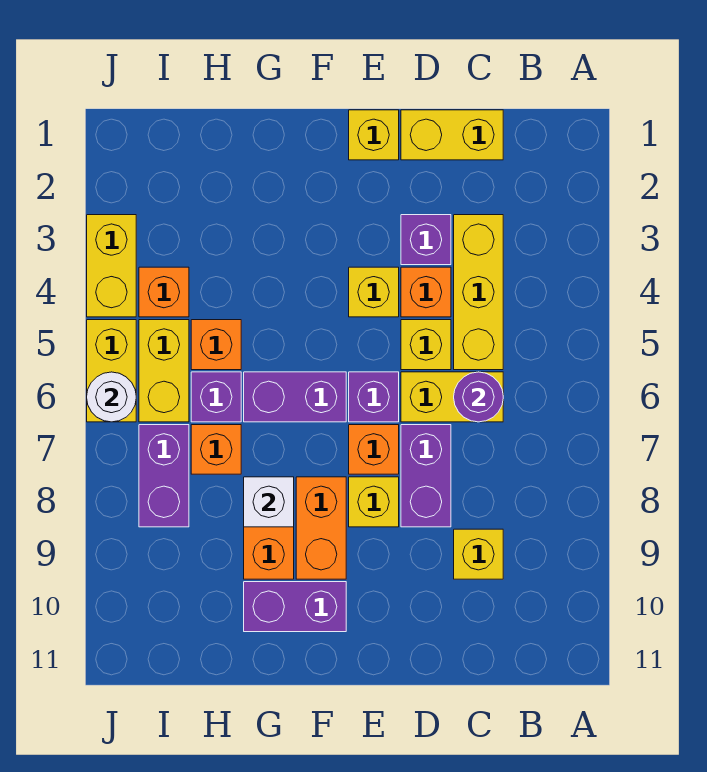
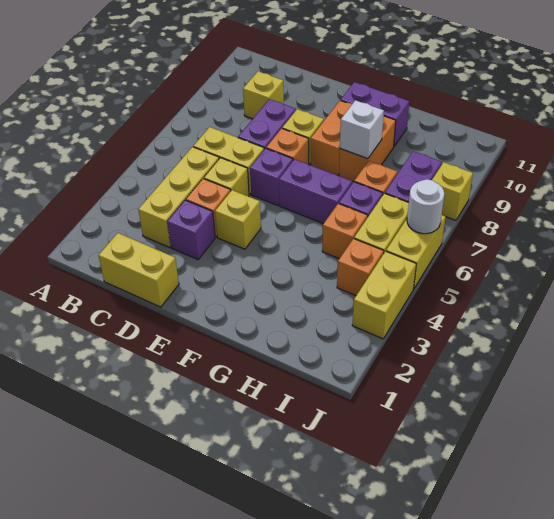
purple 1x1 round brick [454,372,503,422] -> none
yellow 1x1 brick [349,110,399,160] -> yellow 1x1 brick moved to [432,162,473,220]

